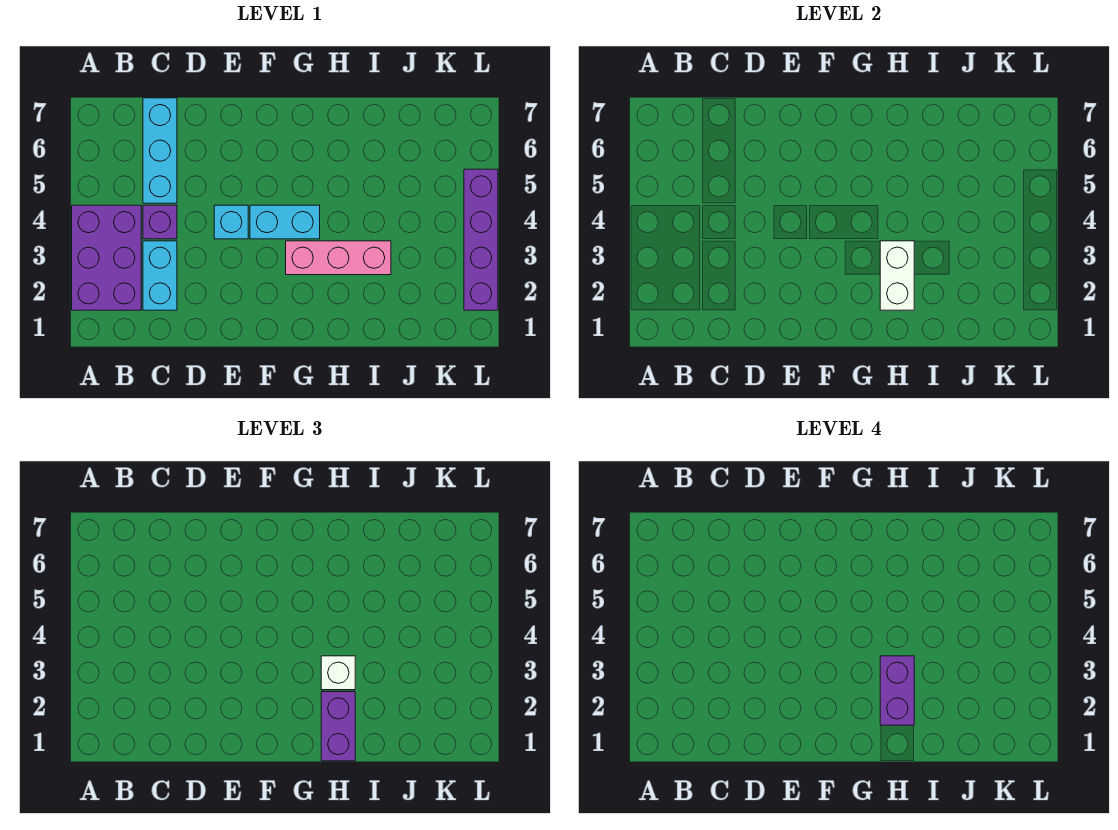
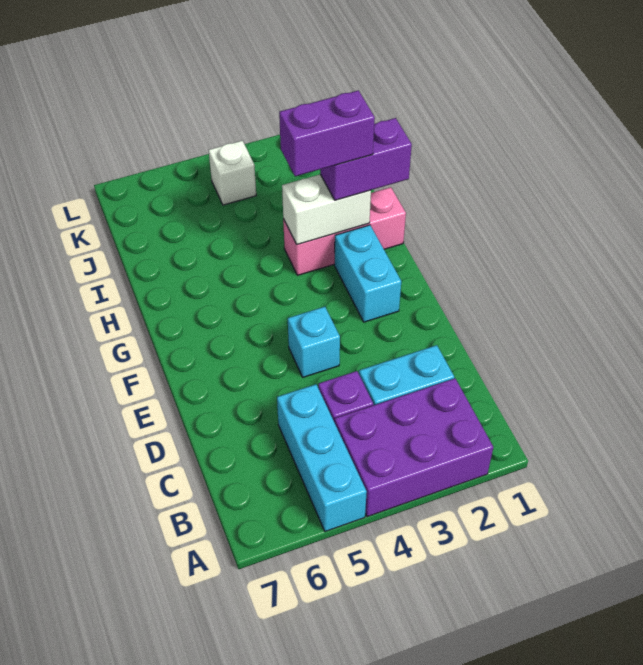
cyan 1x3 brick [143,98,177,203] -> cyan 1x3 brick turned to [277,384,367,531]
cyan 1x2 brick [250,205,320,239] -> cyan 1x2 brick moved to [335,225,401,322]
pink 1x3 brick [286,241,391,275] -> pink 1x3 brick turned to [283,187,406,275]
white 1x1 brick [321,656,355,690] -> white 1x1 brick moved to [209,141,256,205]
purple 1x4 brick [464,169,498,310] -> none

